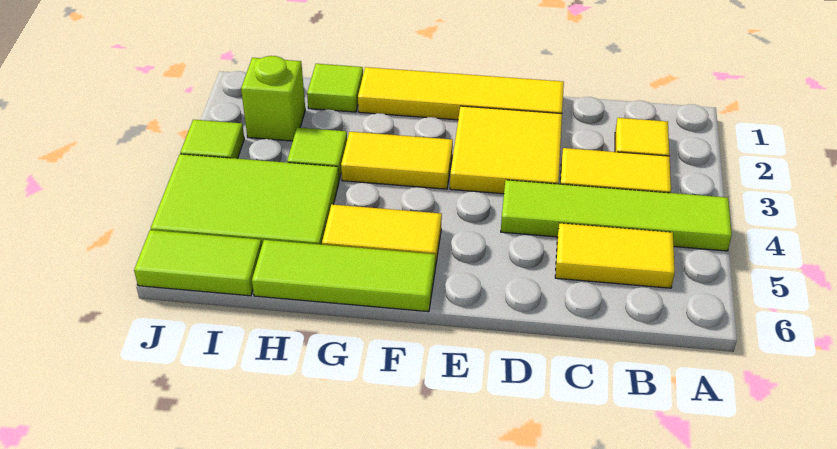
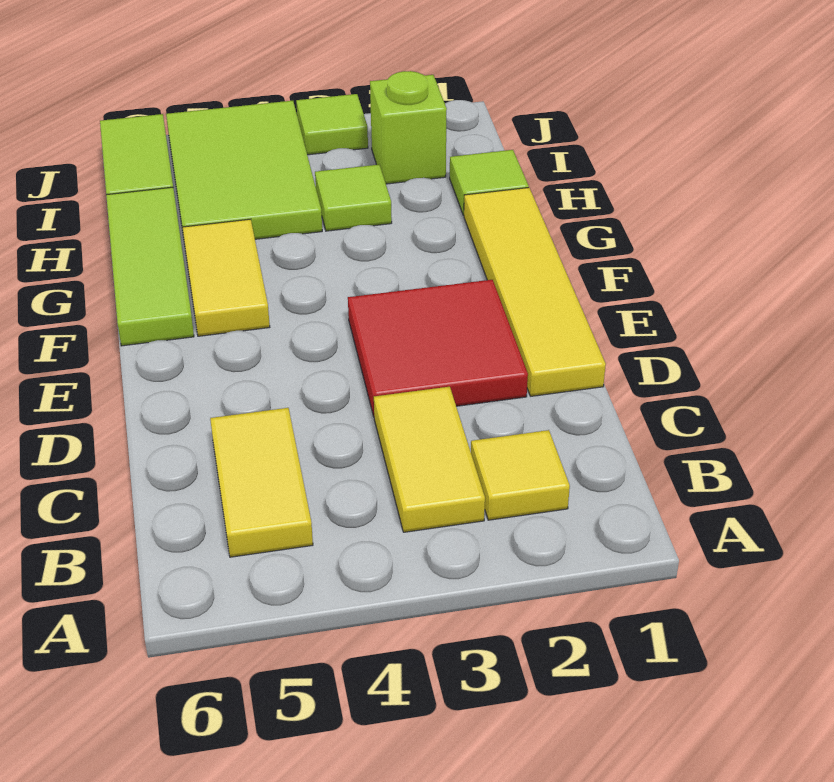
lime 1x4 tile [501,180,732,251] -> none
yellow 2x2 tile [450,106,562,194] -> red 2x2 tile [348,280,528,416]
yellow 1x2 tile [341,132,453,189] -> none

